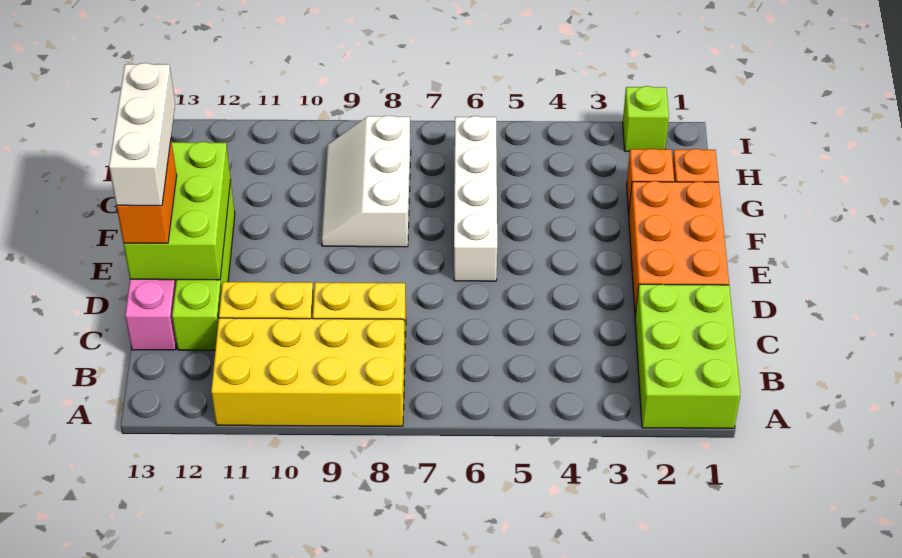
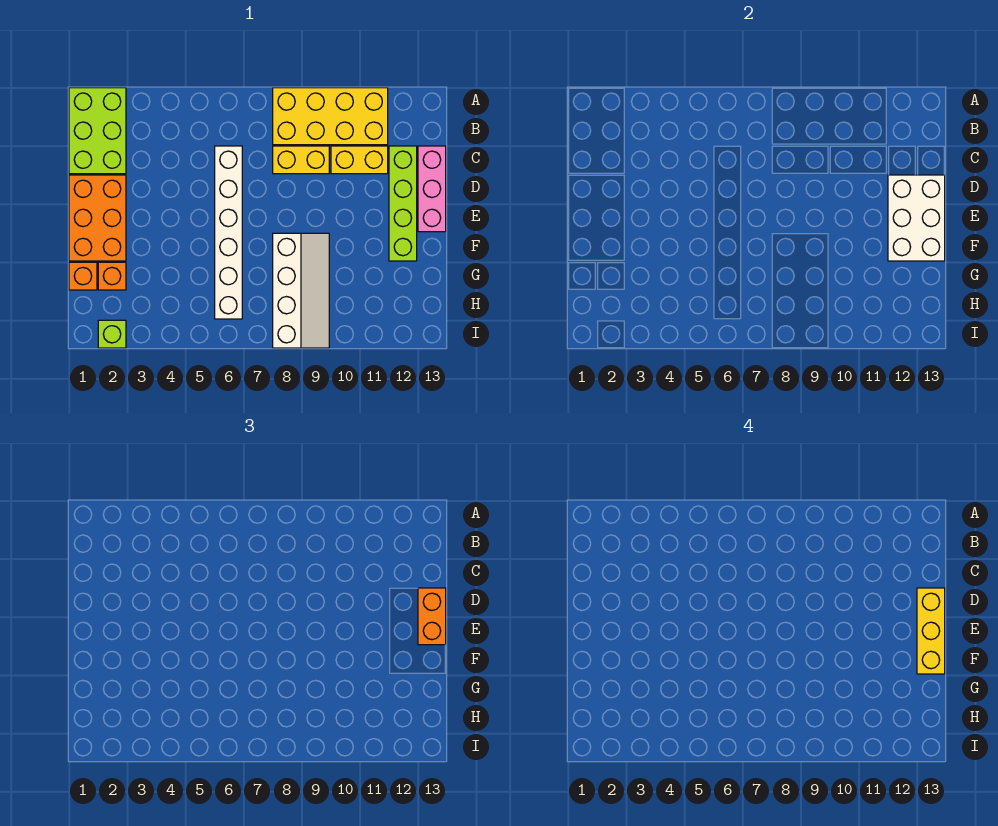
lime 2x3 brick [123,142,231,280] -> white 2x3 brick [888,175,945,261]
white 1x3 brick [109,63,175,206] -> yellow 1x3 brick [917,588,945,674]
white 1x4 brick [454,116,497,281] -> white 1x6 brick [215,146,242,319]
white 2x3 slope [322,116,411,247] -> white 2x4 slope [273,233,329,348]

